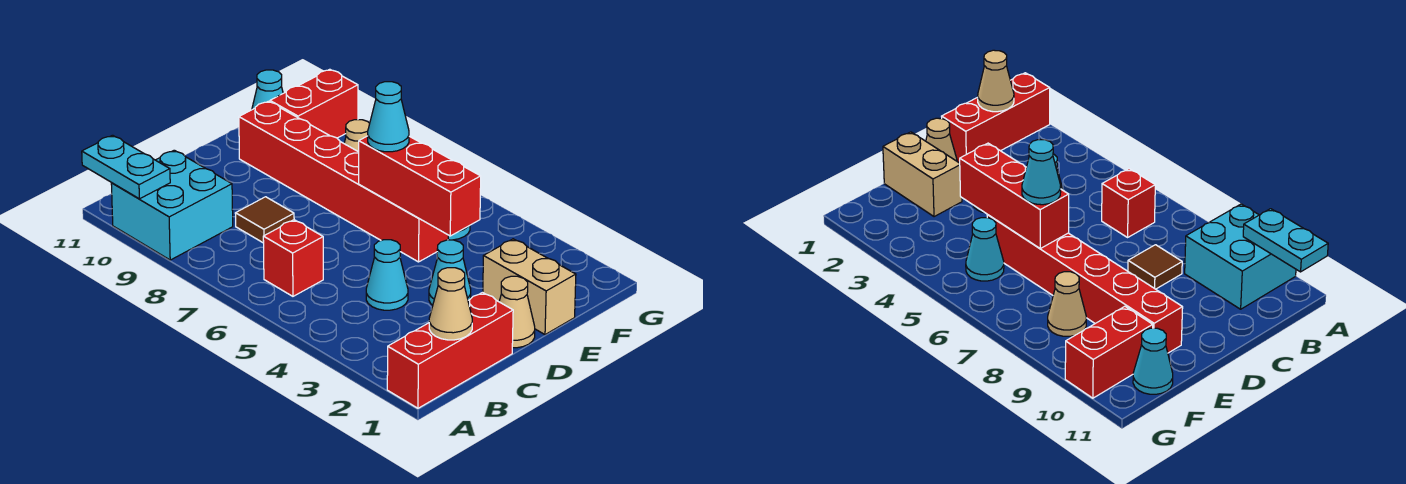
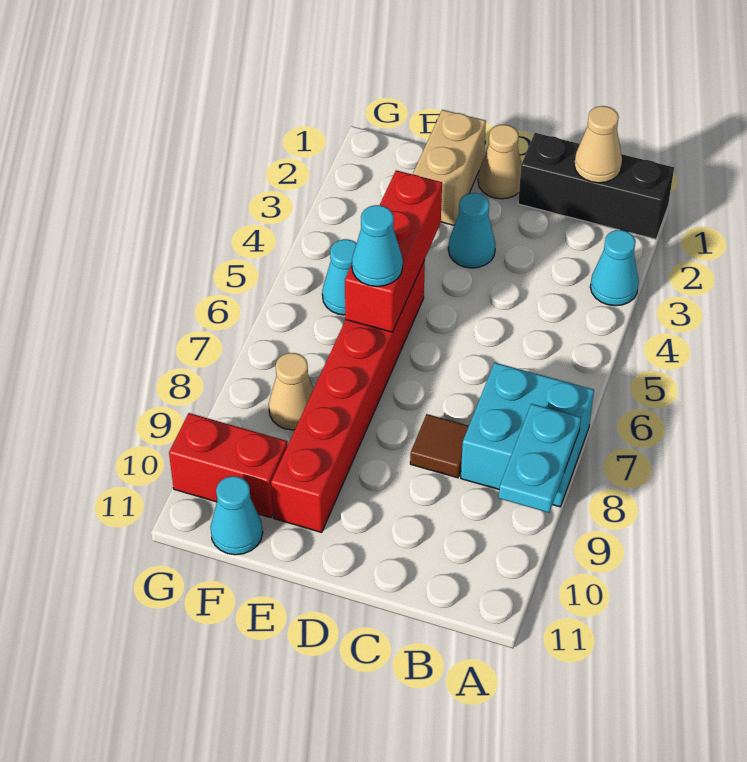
red 1x3 brick [387,292,513,408] -> black 1x3 brick [518,133,674,239]
cyan 2x2 brick [111,150,233,260] -> cyan 2x2 brick moved to [461,363,594,507]
cyan 1x2 plate [82,135,170,199] -> cyan 1x2 plate moved to [499,404,581,513]
red 1x1 brick [263,220,323,296] -> none
cyan 1x1 cone [366,240,408,310] -> cyan 1x1 cone moved to [590,230,639,306]

